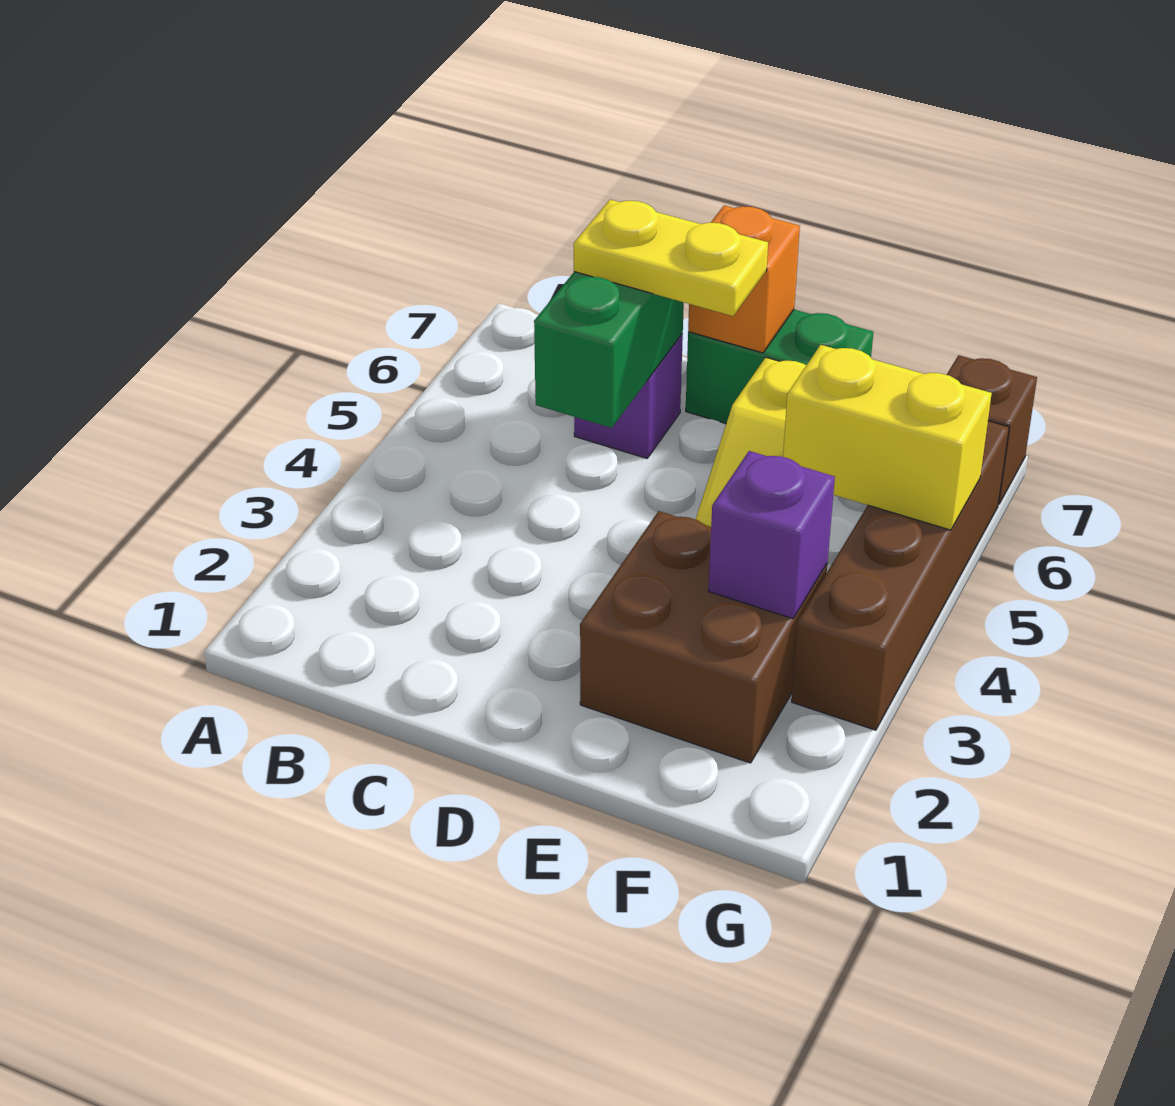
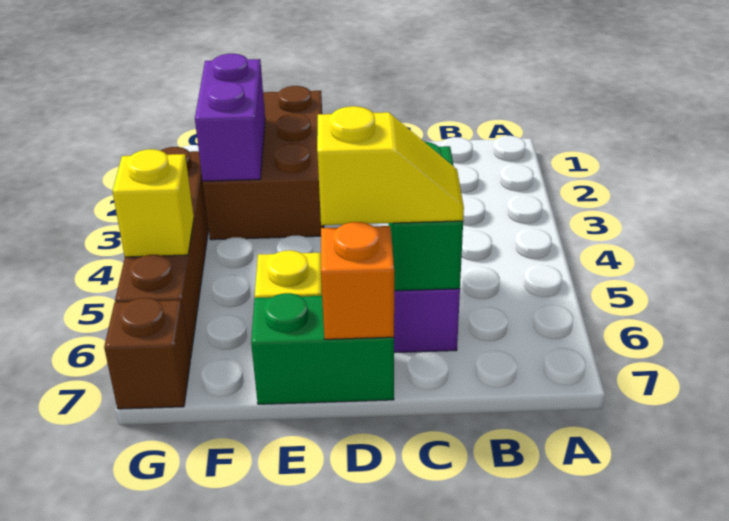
yellow 1x2 plate [574,200,768,316] -> yellow 1x2 slope [317,106,464,225]
brown 2x2 brick [580,511,827,763] -> brown 2x3 brick [203,86,324,240]
purple 1x1 brick [709,451,835,618] -> purple 1x2 brick [195,54,265,181]
yellow 1x2 brick [783,345,992,530] -> yellow 1x1 brick [112,149,194,257]

